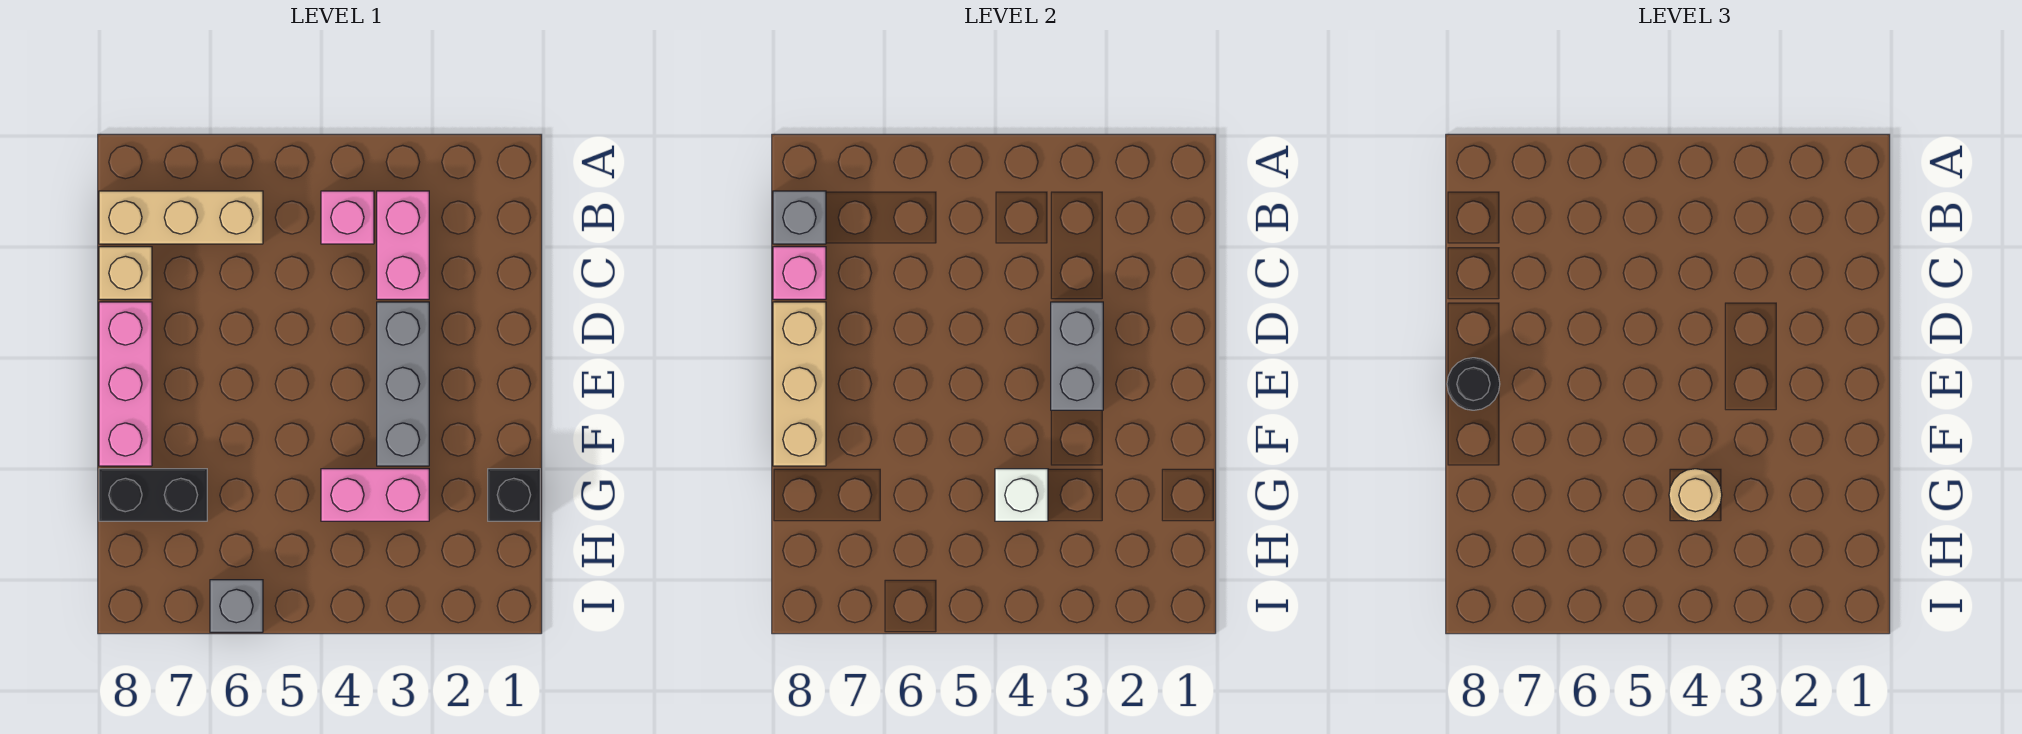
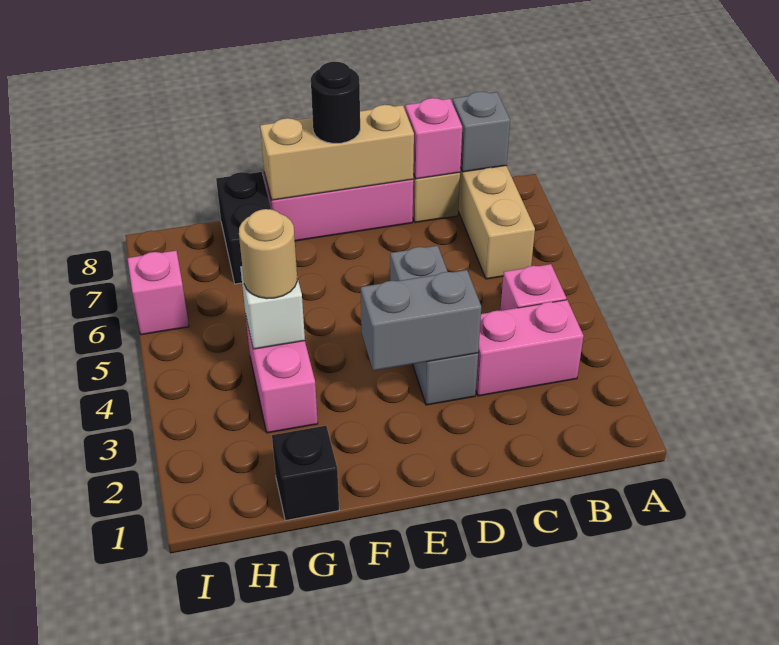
grey 1x3 brick [377,302,429,466] -> grey 1x3 brick turned to [390,246,478,405]
grey 1x1 brick [210,580,263,632] -> pink 1x1 brick [128,251,189,335]

